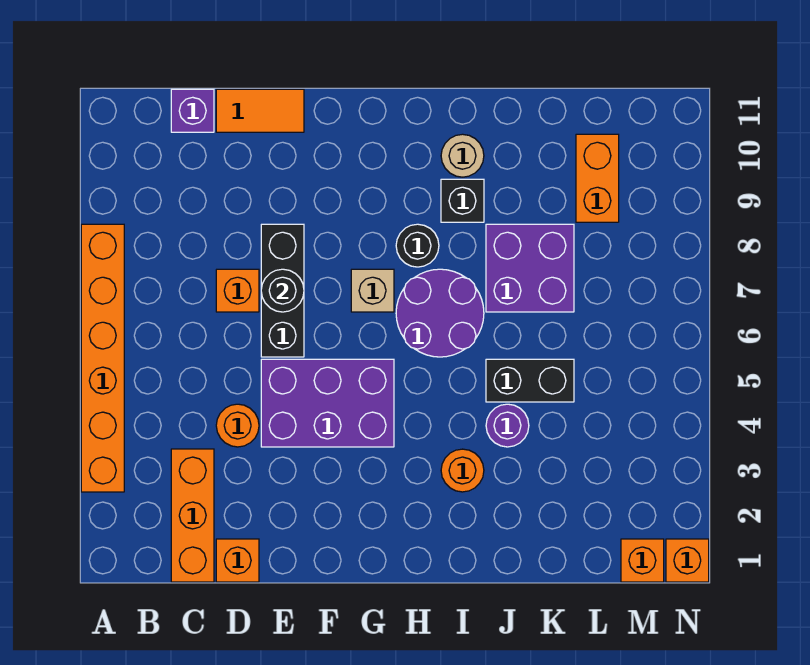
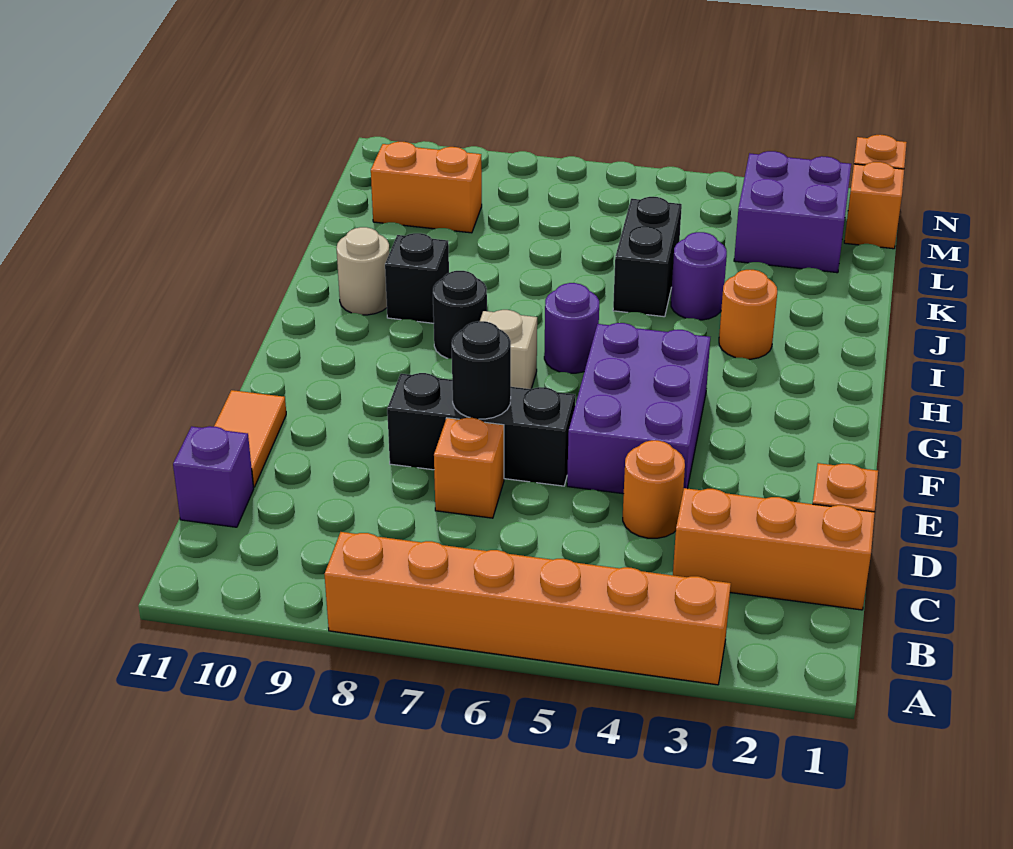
purple 2x2 round brick [396,269,484,357] -> purple 1x1 round brick [544,283,599,373]
purple 2x2 brick [486,224,574,312] -> purple 2x2 brick moved to [734,151,851,273]

